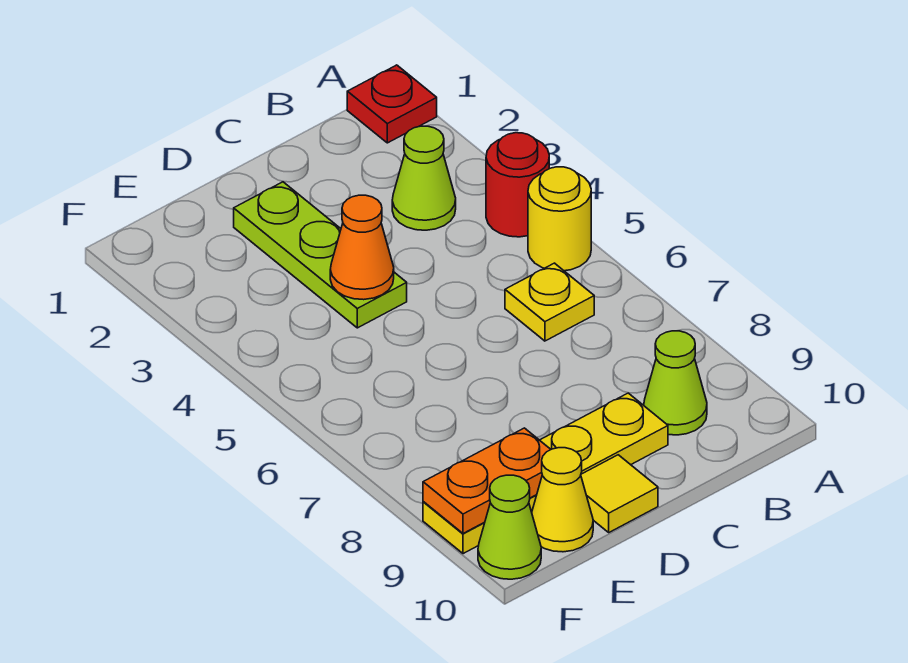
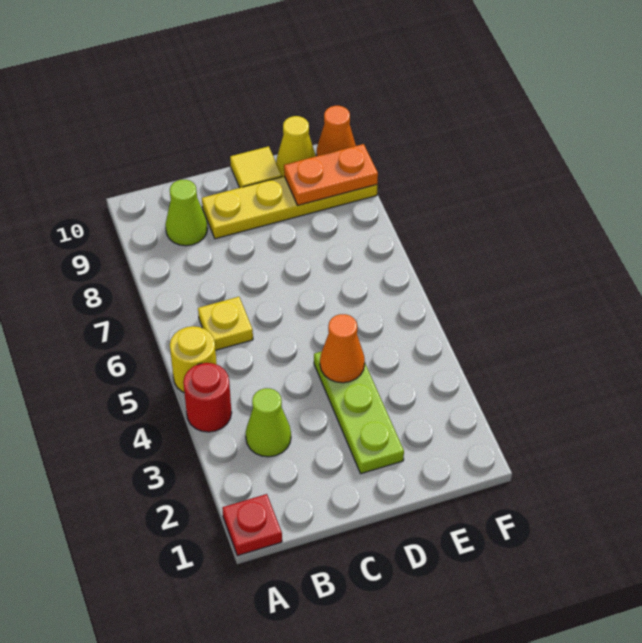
lime 1x1 cone [478,475,541,579] -> orange 1x1 cone [317,106,356,156]

